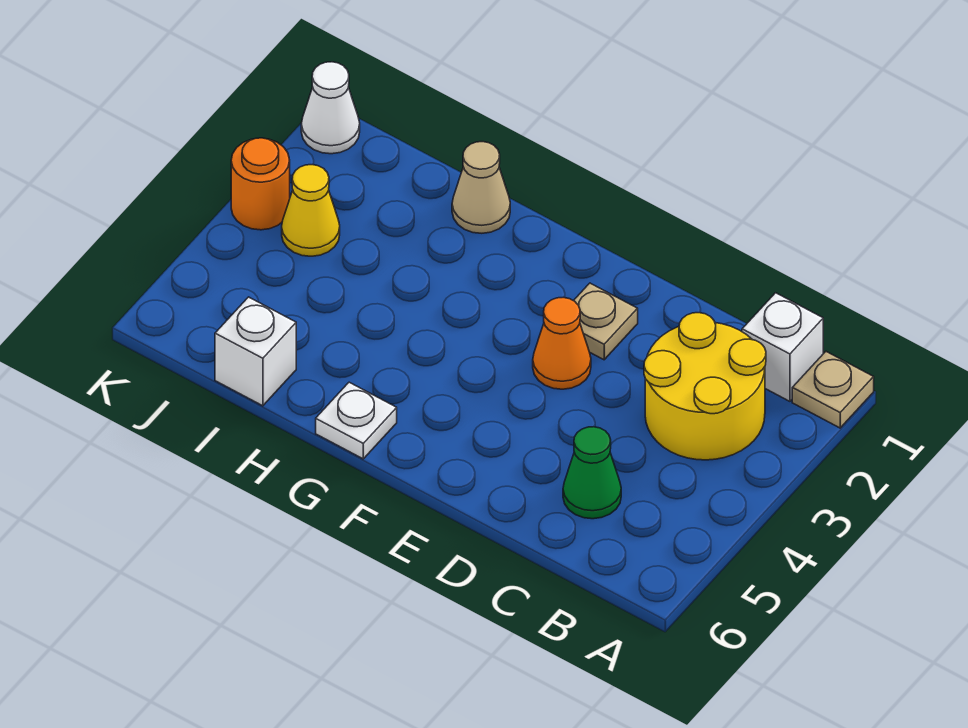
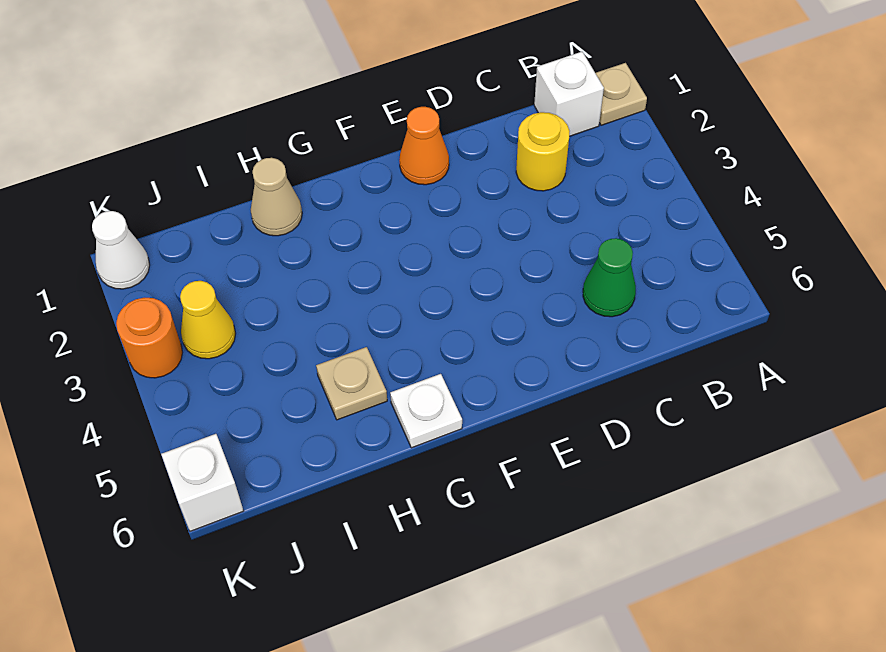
yellow 2x2 round brick [644,313,766,460] -> yellow 1x1 round brick [516,112,570,191]
tan 1x1 plate [574,283,638,360] -> tan 1x1 plate moved to [316,347,387,420]
orange 1x1 cone [533,297,591,389] -> orange 1x1 cone moved to [399,107,449,185]
white 1x1 brick [215,297,296,406] -> white 1x1 brick moved to [161,434,244,531]

